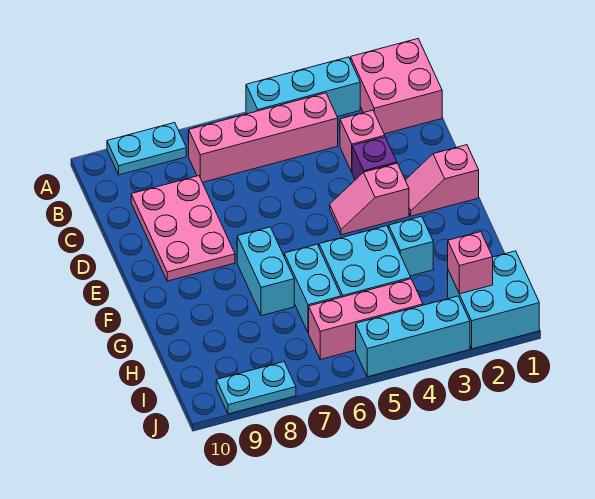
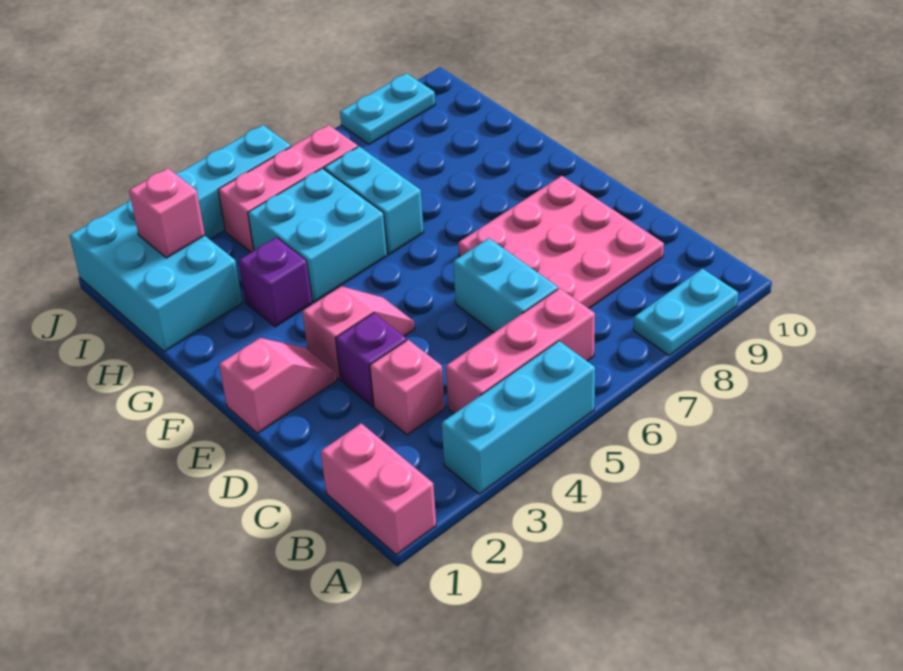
pink 2x2 brick [351,39,442,134] -> pink 1x2 brick [321,423,436,555]
pink 1x4 brick [189,93,338,182] -> pink 1x3 brick [446,288,595,414]
pink 2x3 plate [131,176,235,281] -> pink 3x3 plate [458,176,664,308]
cyan 1x2 brick [237,227,294,316] -> cyan 1x2 brick moved to [453,238,558,333]
cyan 1x1 brick [389,216,433,276] -> purple 1x1 brick [239,237,312,327]
cyan 2x2 brick [448,251,539,349] -> cyan 2x3 brick [69,199,242,352]

